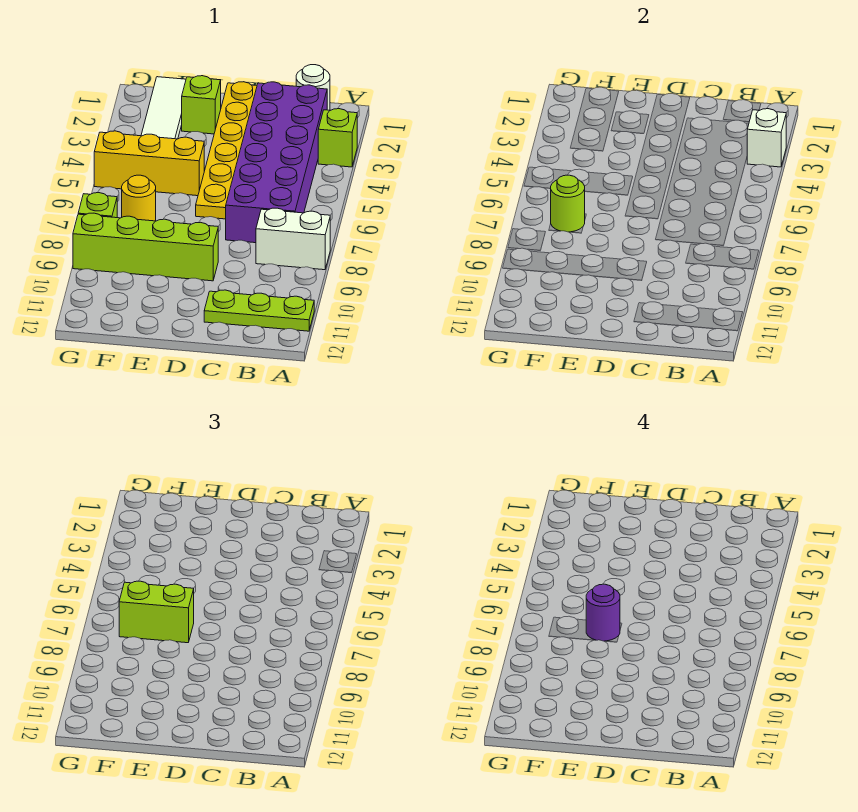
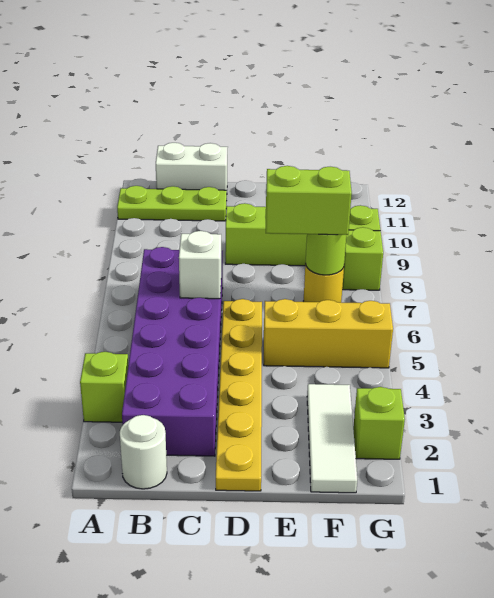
white 1x1 brick [747,109,786,167] -> white 1x1 brick moved to [179,231,221,299]
white 1x2 brick [256,208,330,270] -> white 1x2 brick moved to [156,143,227,190]
lime 1x1 brick [182,76,221,134] -> lime 1x1 brick moved to [353,387,405,459]
purple 1x1 round brick [586,584,620,641] -> none

